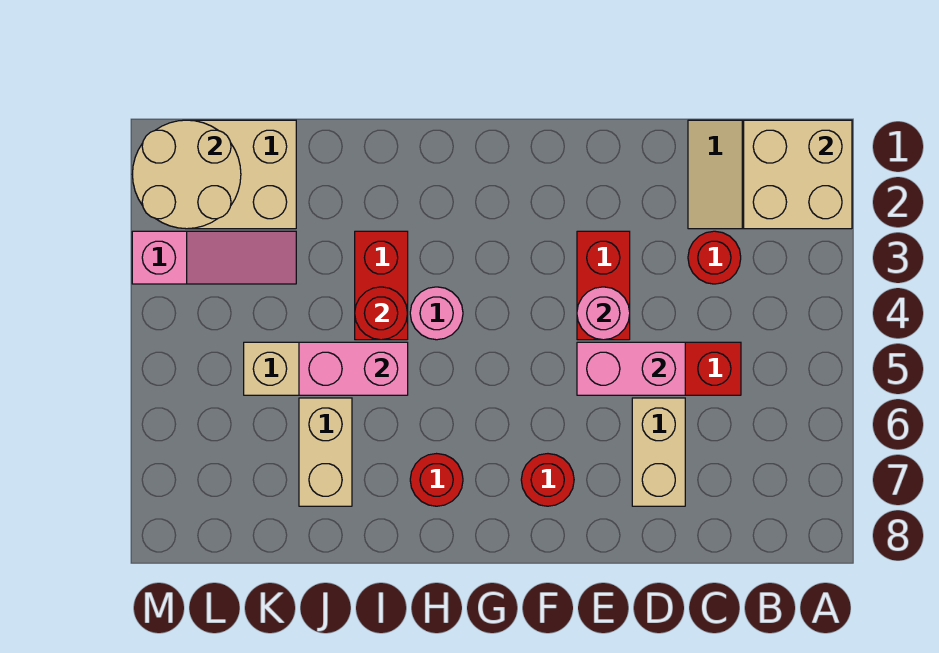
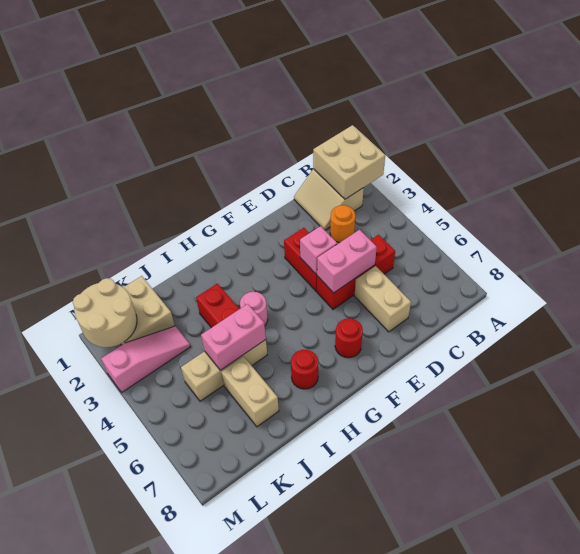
red 1x1 round brick [688,231,741,284] -> orange 1x1 round brick [330,205,355,243]
pink 1x1 round brick [577,287,630,340] -> pink 1x1 brick [300,226,337,275]
red 1x1 round brick [355,287,408,340] -> none

